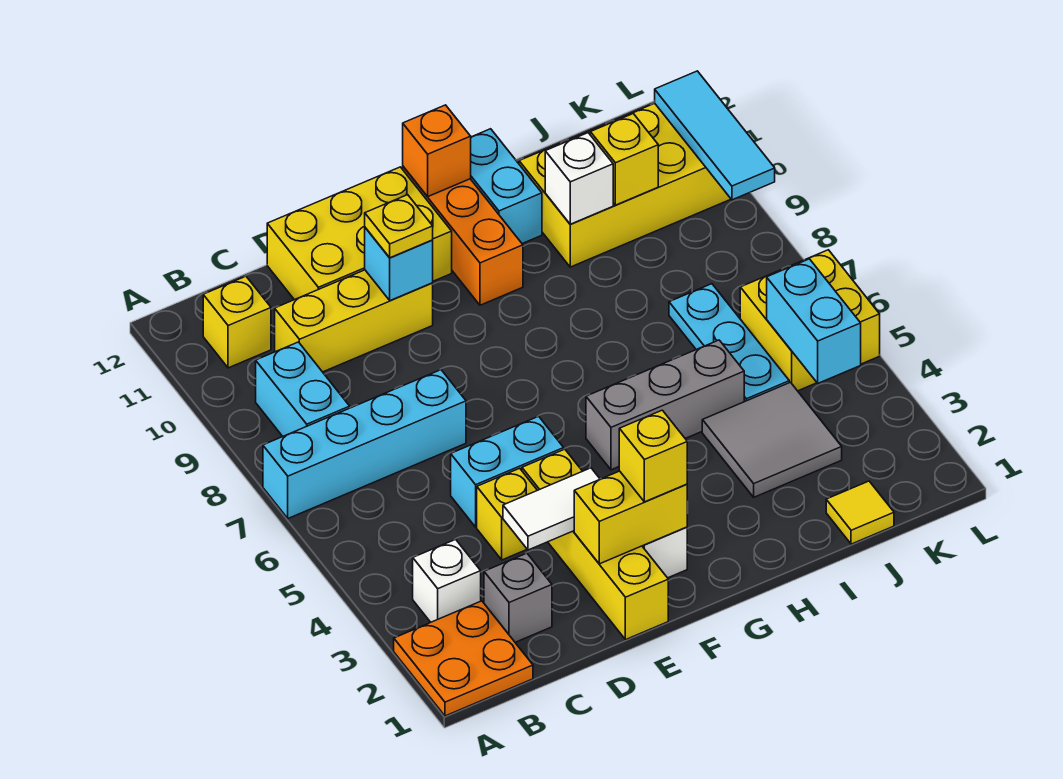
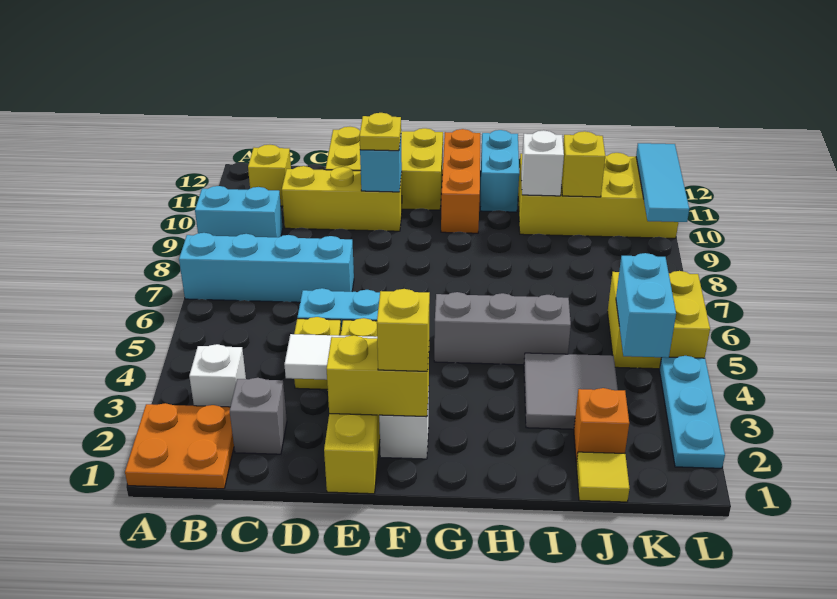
cyan 1x2 brick [256,342,350,436] -> cyan 1x2 brick turned to [195,186,283,237]
orange 1x1 brick [403,105,471,197] -> orange 1x1 brick moved to [574,388,629,463]
cyan 1x3 plate [669,284,789,402] -> cyan 1x3 plate moved to [660,356,725,468]

